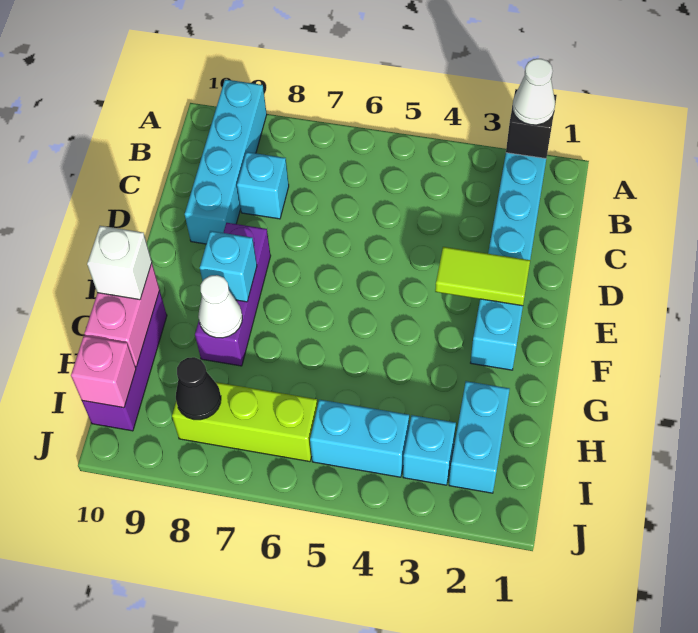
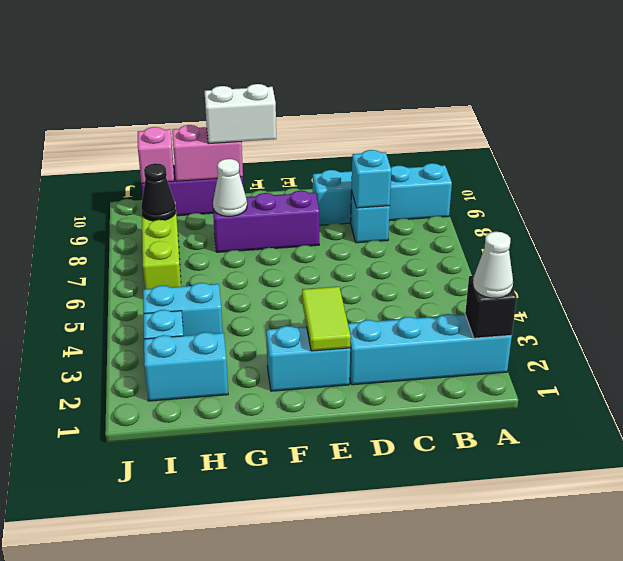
cyan 1x1 brick [200,231,257,302] -> cyan 1x1 brick moved to [352,150,391,208]
white 1x1 brick [87,226,152,300] -> white 1x2 brick [205,84,276,143]
cyan 1x2 brick [310,400,409,477] -> cyan 1x2 brick turned to [143,283,223,336]

